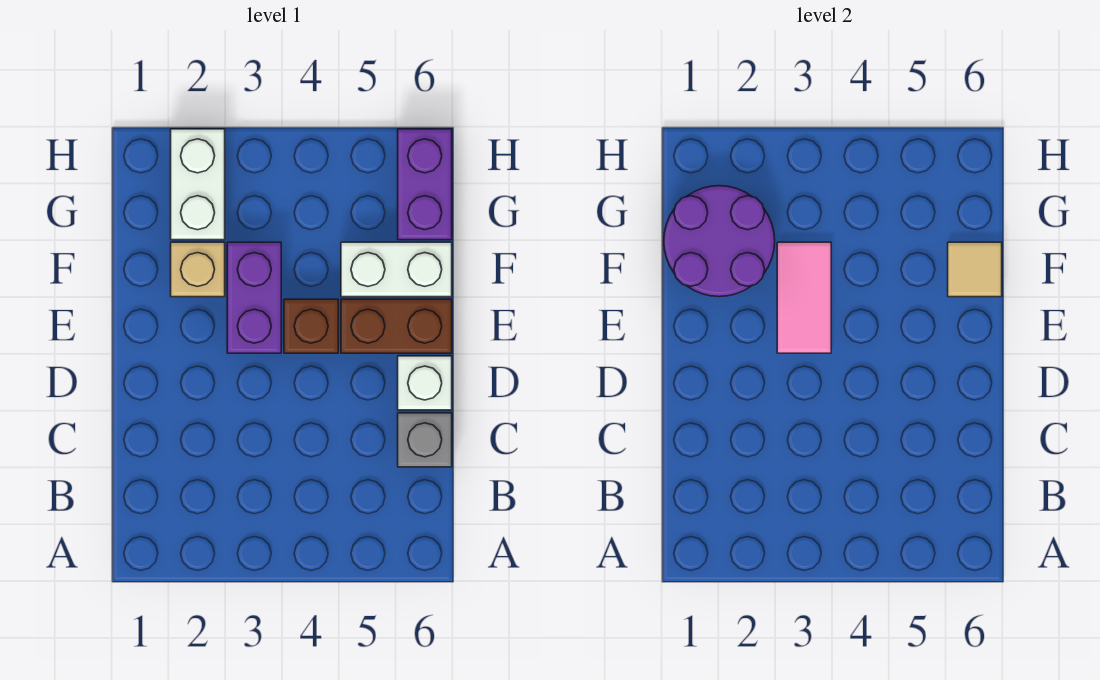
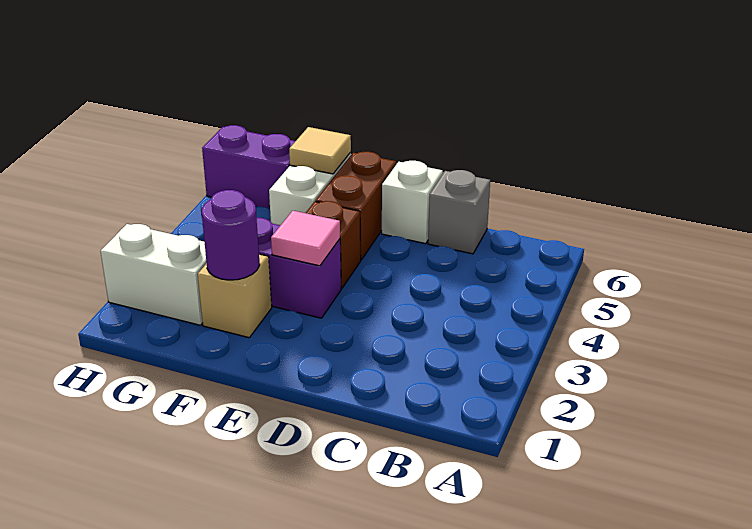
pink 1x2 tile [777,242,831,353] -> pink 1x1 tile [271,211,340,266]
purple 2x2 round brick [664,186,775,297] -> purple 1x1 round brick [202,190,260,280]

